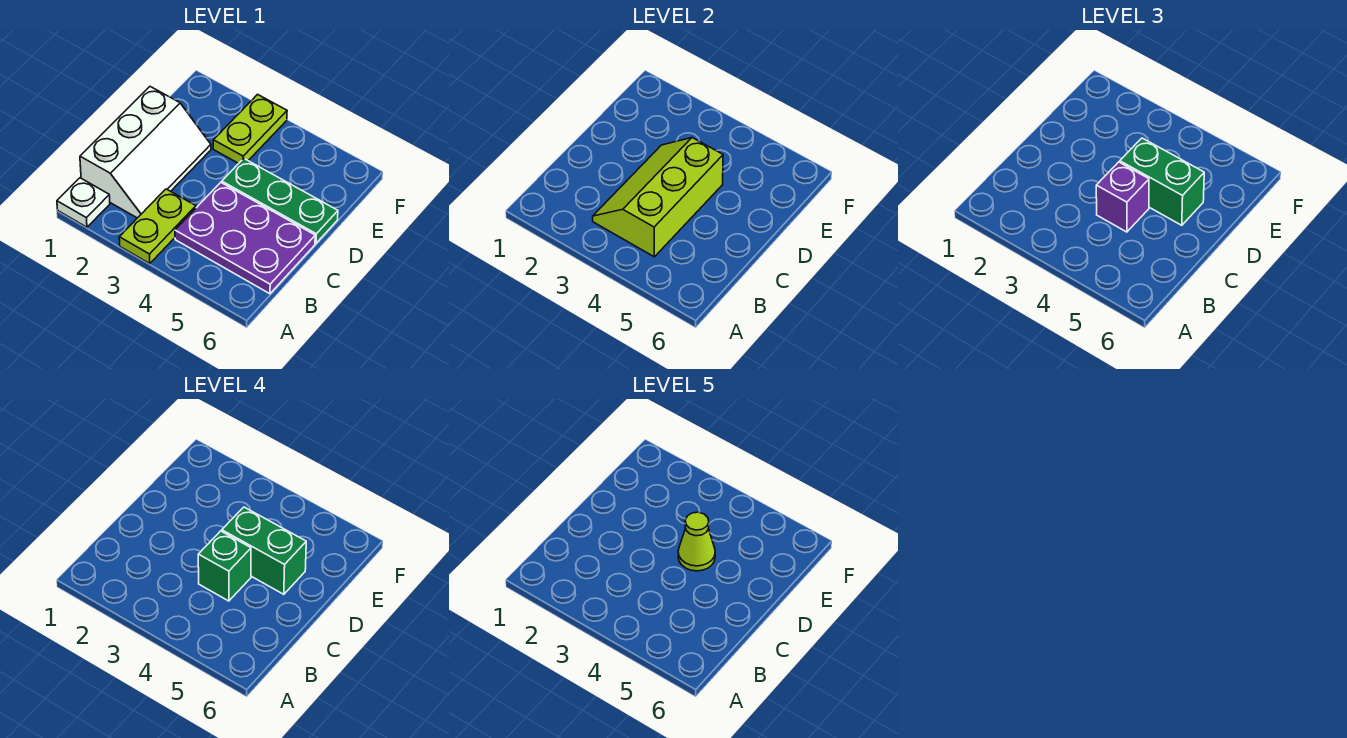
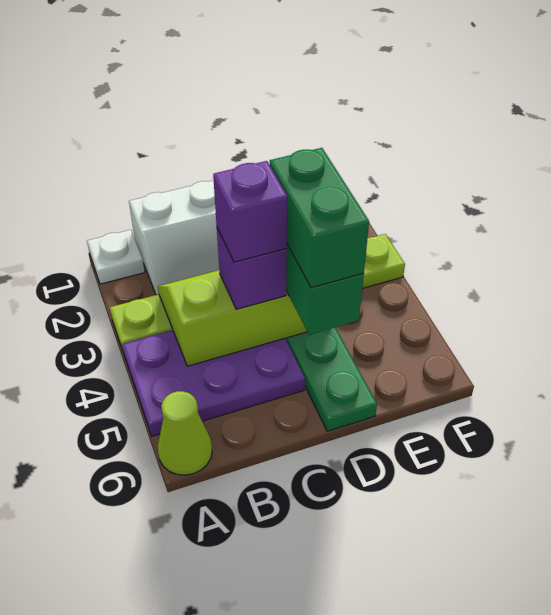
purple 2x3 plate [175,183,315,294] -> purple 2x3 plate turned to [122,330,305,436]
green 1x1 brick [198,531,251,601] -> purple 1x1 brick [213,161,287,262]
lime 1x1 cone [678,512,715,571] -> lime 1x1 cone moved to [158,391,212,475]

